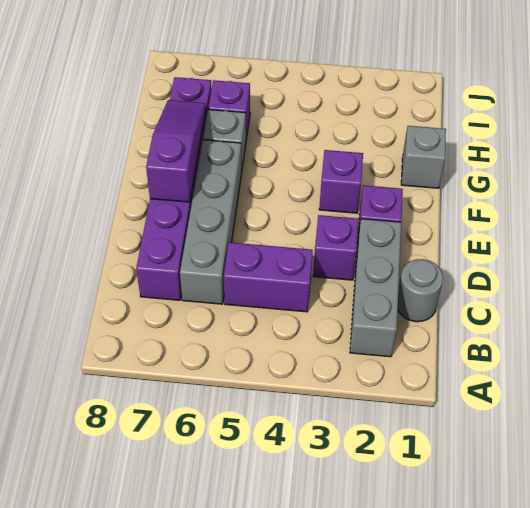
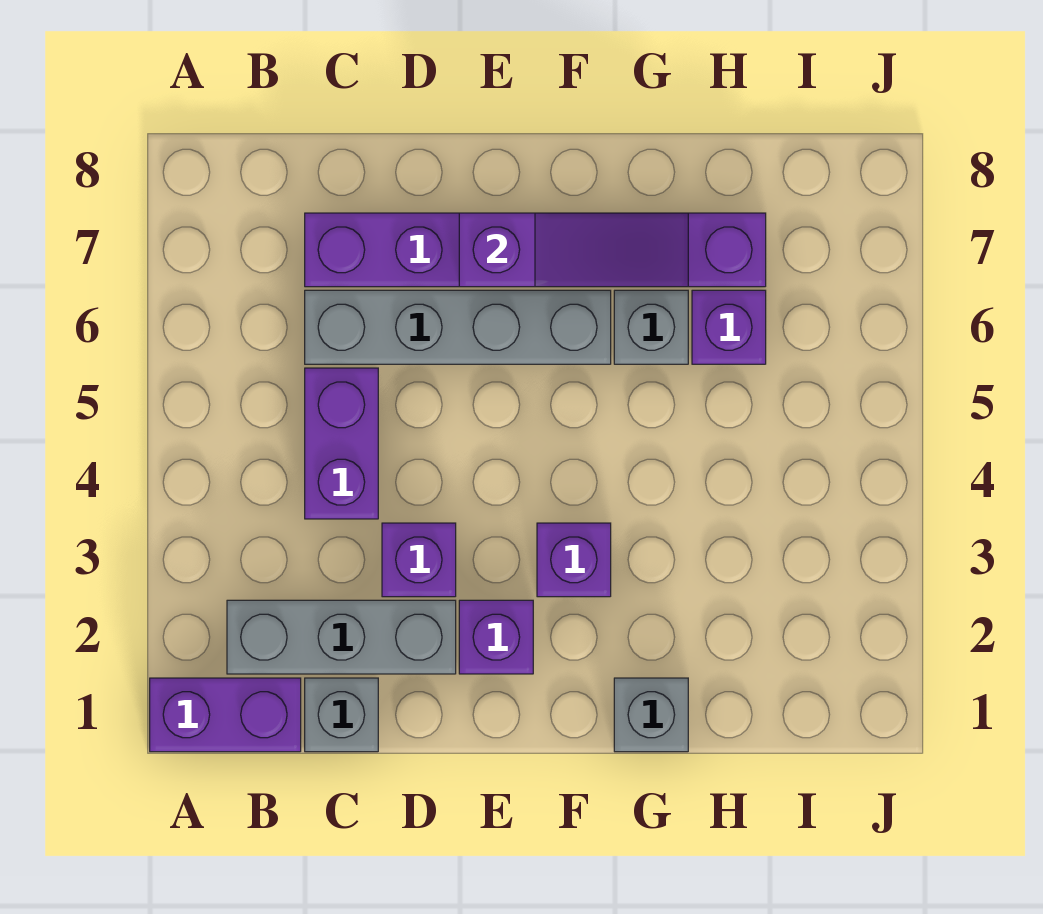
none -> purple 1x2 brick [150,678,301,752]
grey 1x1 round brick [398,259,443,322] -> grey 1x1 brick [305,678,378,752]

